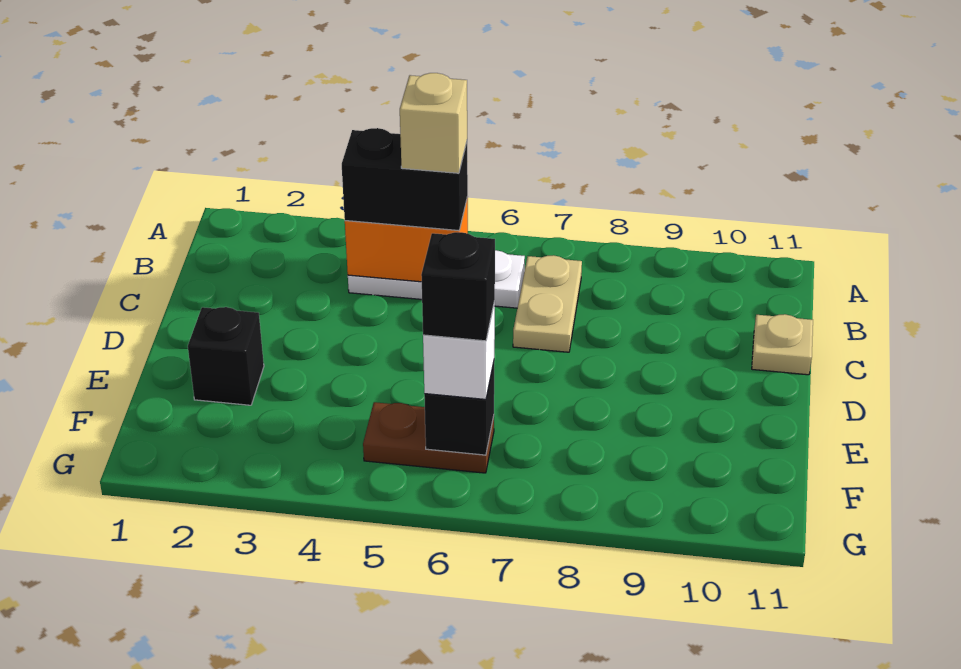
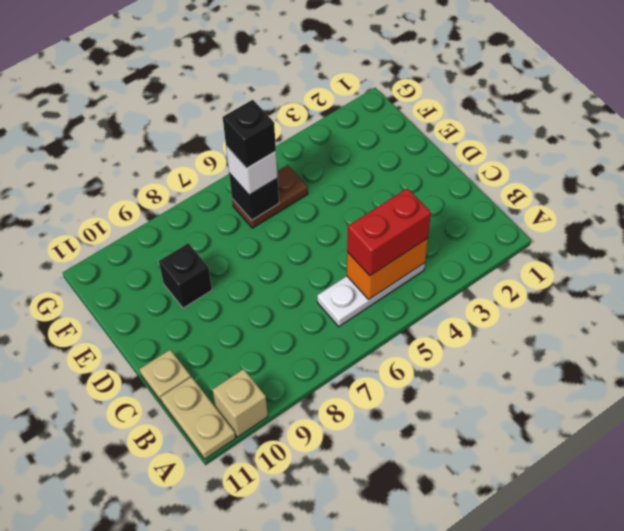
black 1x2 brick [342,128,468,231] -> red 1x2 brick [347,188,431,276]
tan 1x1 brick [400,73,467,173] -> tan 1x1 brick moved to [212,369,268,437]
tan 1x2 plate [513,255,582,352] -> tan 1x2 plate moved to [161,377,236,459]
black 1x1 brick [188,307,264,405] -> black 1x1 brick moved to [159,243,212,308]

